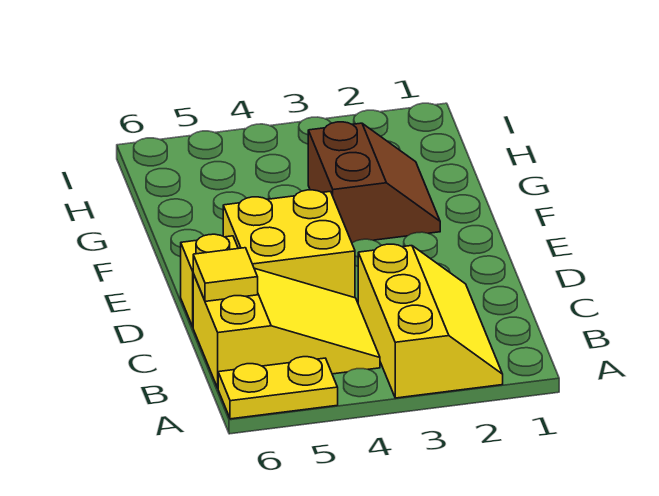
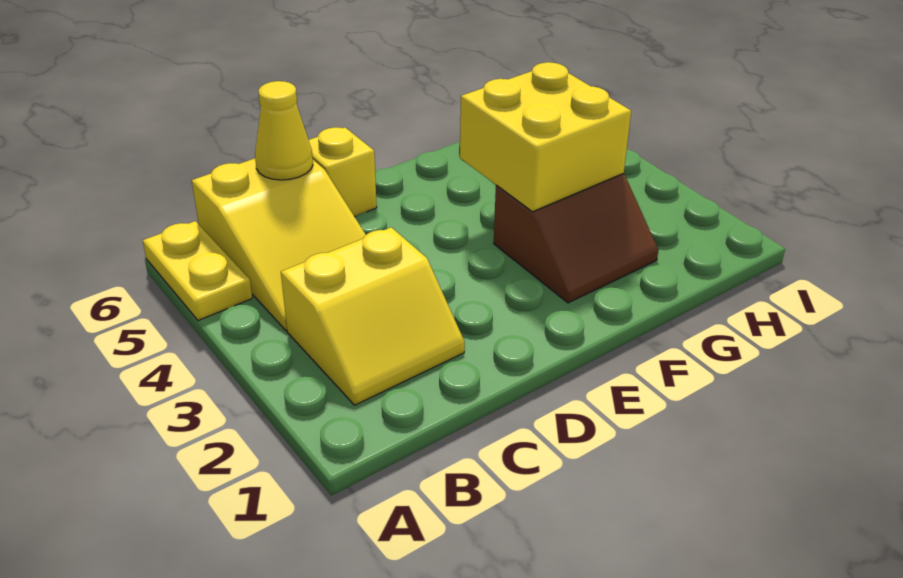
yellow 2x3 slope [358,244,503,398] -> yellow 2x2 slope [281,227,465,405]
yellow 1x1 tile [193,248,258,301] -> yellow 1x1 cone [255,81,313,180]
yellow 2x2 brick [223,190,355,298] -> yellow 2x2 brick moved to [460,62,631,212]

